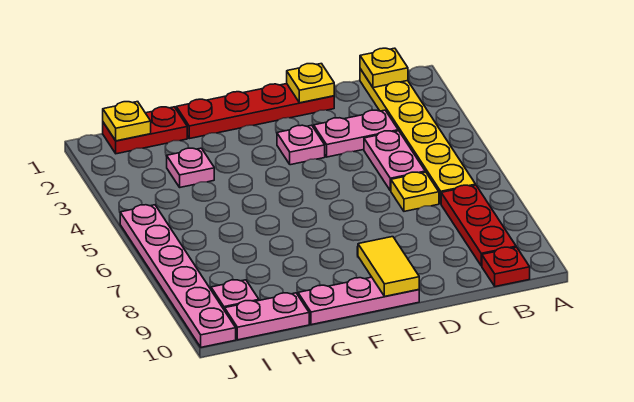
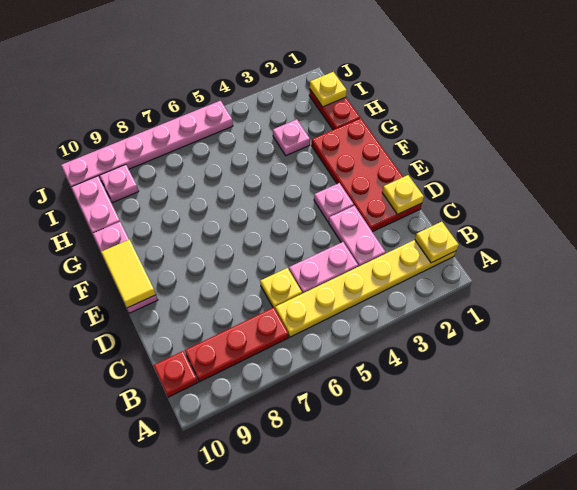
red 1x4 plate [176,84,334,139] -> red 2x4 plate [312,118,422,232]
yellow 1x2 tile [358,237,419,296] -> yellow 1x2 tile turned to [101,240,156,308]

